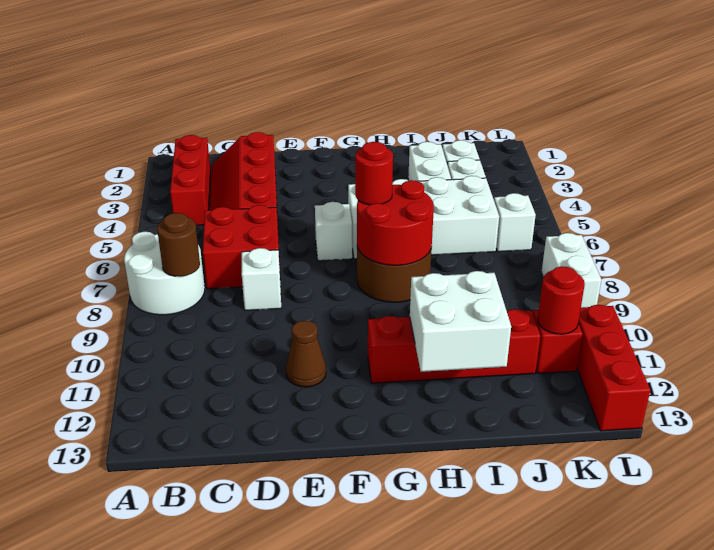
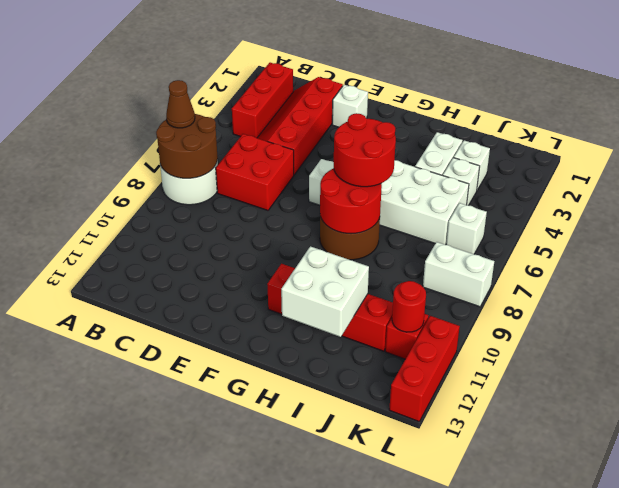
brown 1x1 round brick [157,213,200,277] -> brown 2x2 round brick [156,114,218,178]
white 1x1 brick [242,248,281,310] -> white 1x1 brick moved to [332,85,368,127]
brown 1x1 cone [286,321,326,387] -> brown 1x1 cone moved to [166,80,195,128]
red 1x1 round brick [355,142,393,205] -> red 2x2 round brick [334,113,396,187]
white 1x2 brick [541,233,601,308] -> white 1x2 brick turned to [423,242,494,307]

